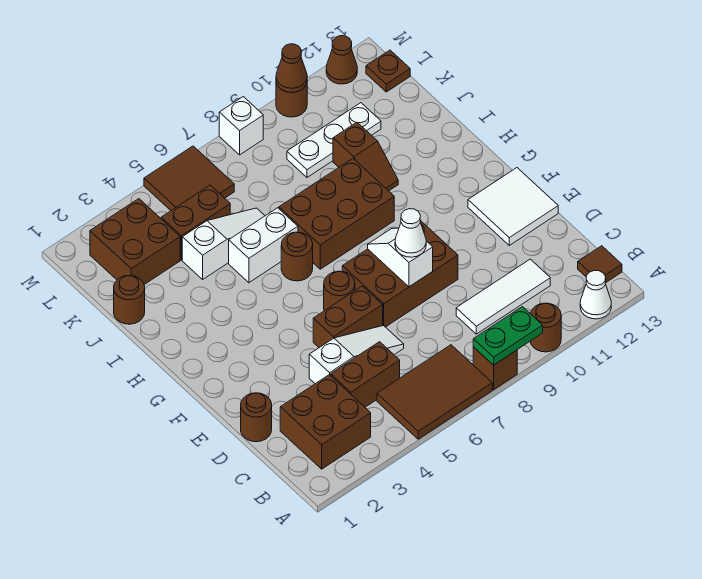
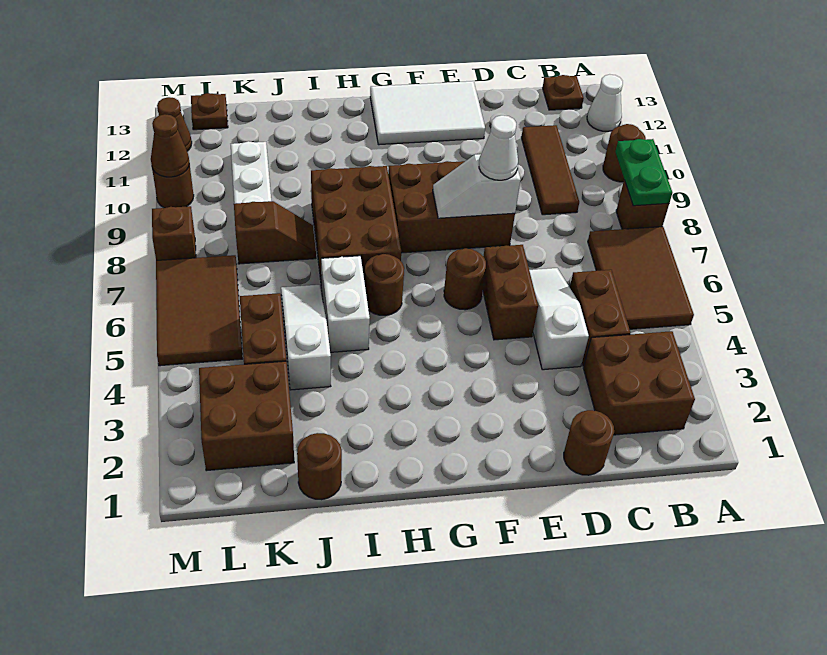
brown 1x1 tile [578,246,622,283] -> brown 1x1 plate [542,75,584,110]
white 1x3 tile [456,259,550,334] -> brown 1x3 tile [521,125,579,215]
brown 2x3 brick [342,220,458,327] -> brown 2x3 brick turned to [388,161,515,253]
white 2x2 tile [468,168,558,245] -> white 2x3 tile [370,81,485,145]
brown 1x2 slope [333,122,398,191] -> brown 1x2 slope moved to [234,201,316,264]
brown 2x2 tile [144,146,234,210] -> brown 2x3 tile [156,255,242,366]
white 1x1 brick [219,97,263,155] -> brown 1x1 brick [152,206,196,261]

